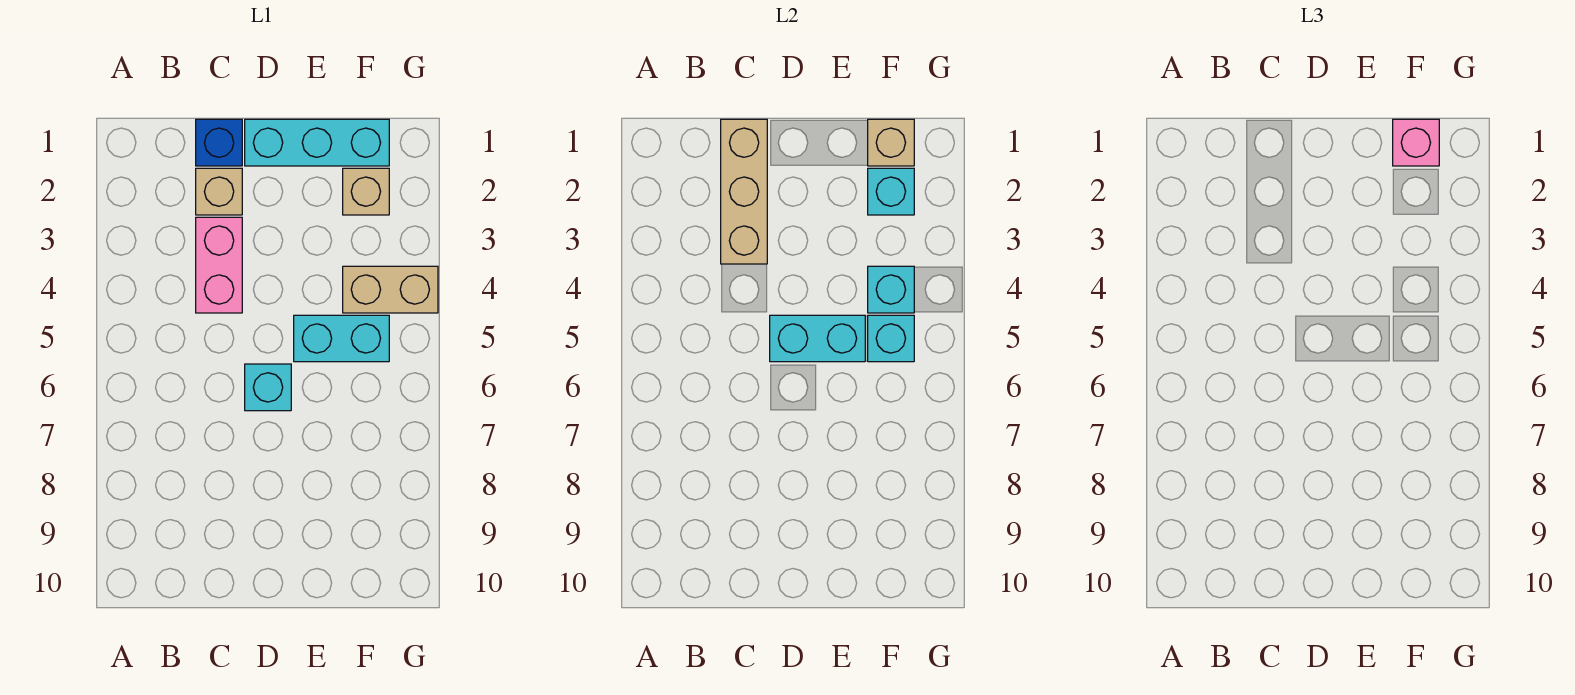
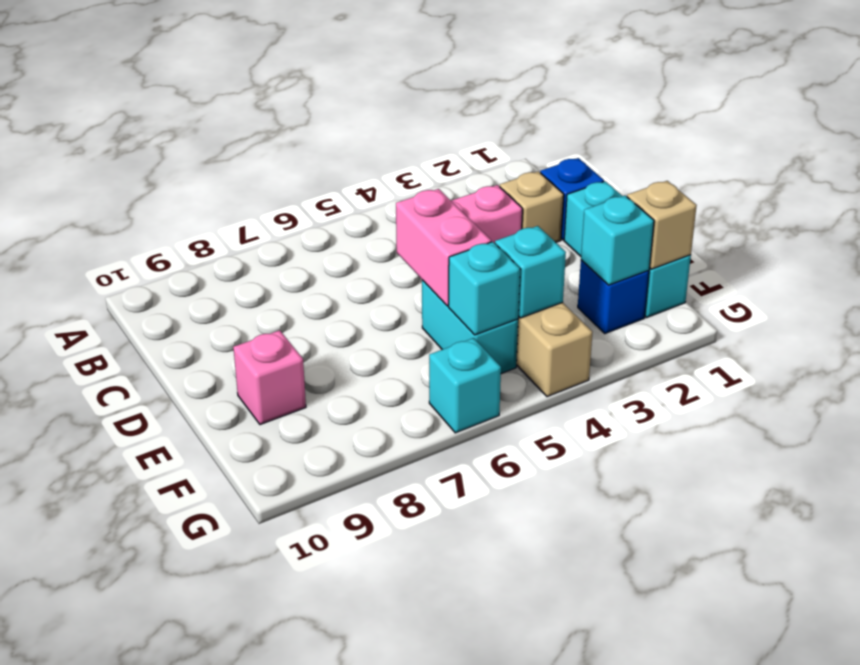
tan 1x3 brick [721,119,767,264] -> none
cyan 1x2 brick [770,315,865,362] -> pink 1x2 brick [396,189,491,306]
cyan 1x1 brick [245,364,291,411] -> cyan 1x1 brick moved to [429,338,501,433]
pink 1x1 brick [1393,119,1439,166] -> pink 1x1 brick moved to [233,330,306,425]
tan 1x1 brick [343,168,389,215] -> blue 1x1 brick [578,260,649,333]

